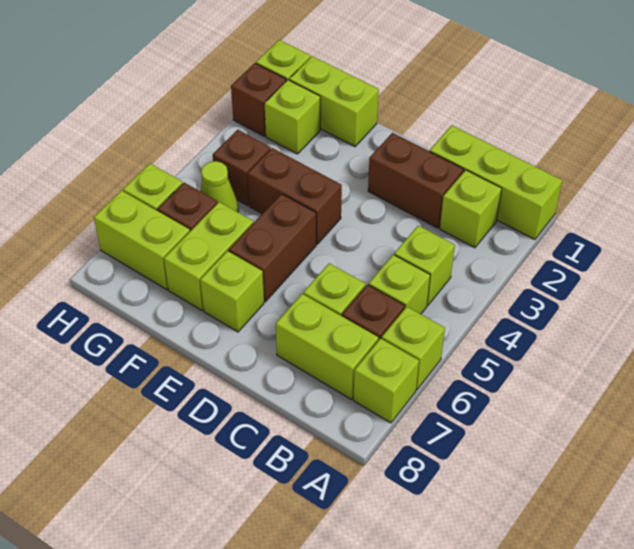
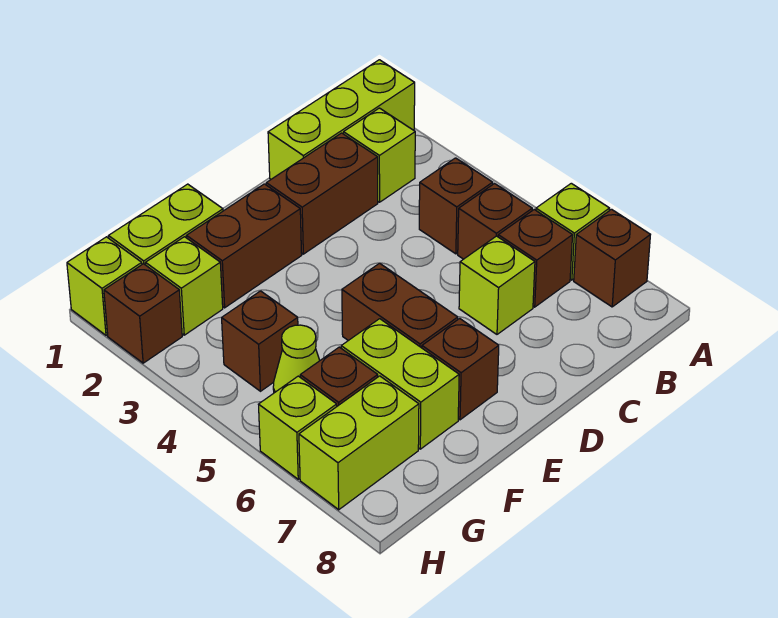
lime 1x1 brick [353,338,419,423] -> brown 1x1 brick [574,209,650,307]
lime 1x1 brick [394,226,455,305] -> brown 1x1 brick [419,158,493,254]
lime 1x1 brick [369,255,430,314] -> brown 1x1 brick [458,184,532,259]
lime 1x2 brick [276,294,378,399] -> none
brown 1x2 brick [247,148,342,244] -> brown 1x2 brick moved to [187,184,302,308]
lime 1x1 brick [200,251,264,332] -> brown 1x1 brick [422,319,499,420]

